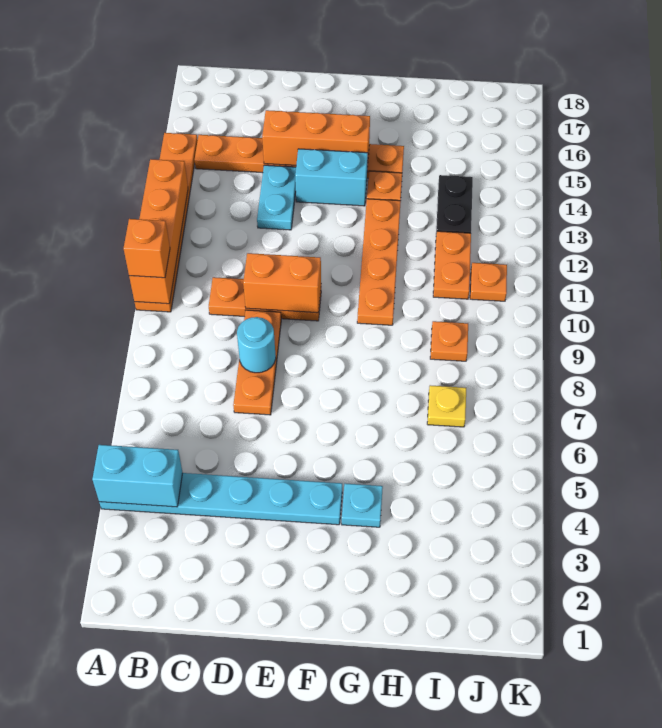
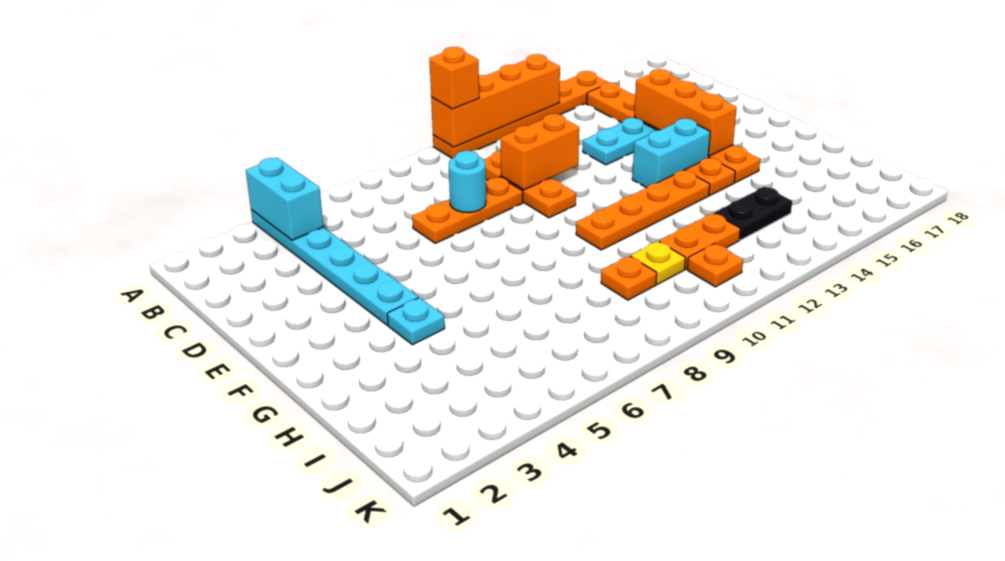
orange 1x2 brick [243,253,321,313] -> orange 1x2 brick turned to [501,114,579,190]
cyan 1x2 brick [295,149,368,206] -> cyan 1x2 brick turned to [632,119,710,188]
yellow 1x1 plate [427,385,466,427] -> yellow 1x1 plate moved to [631,241,685,284]

